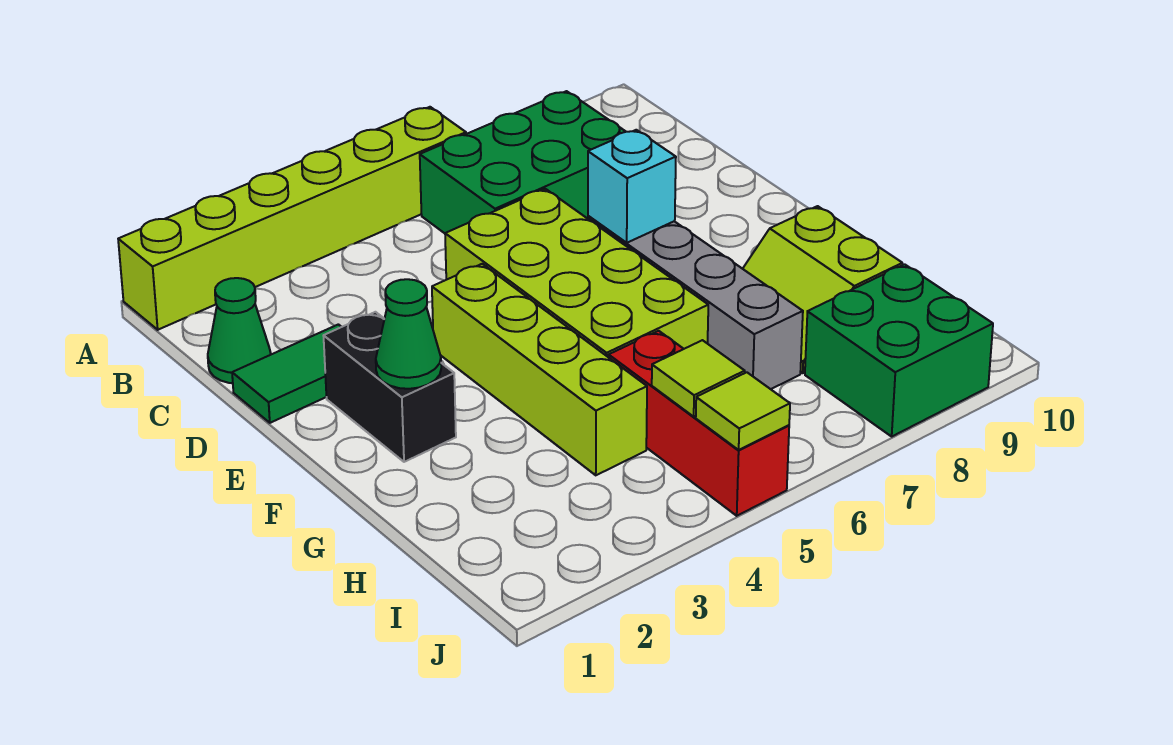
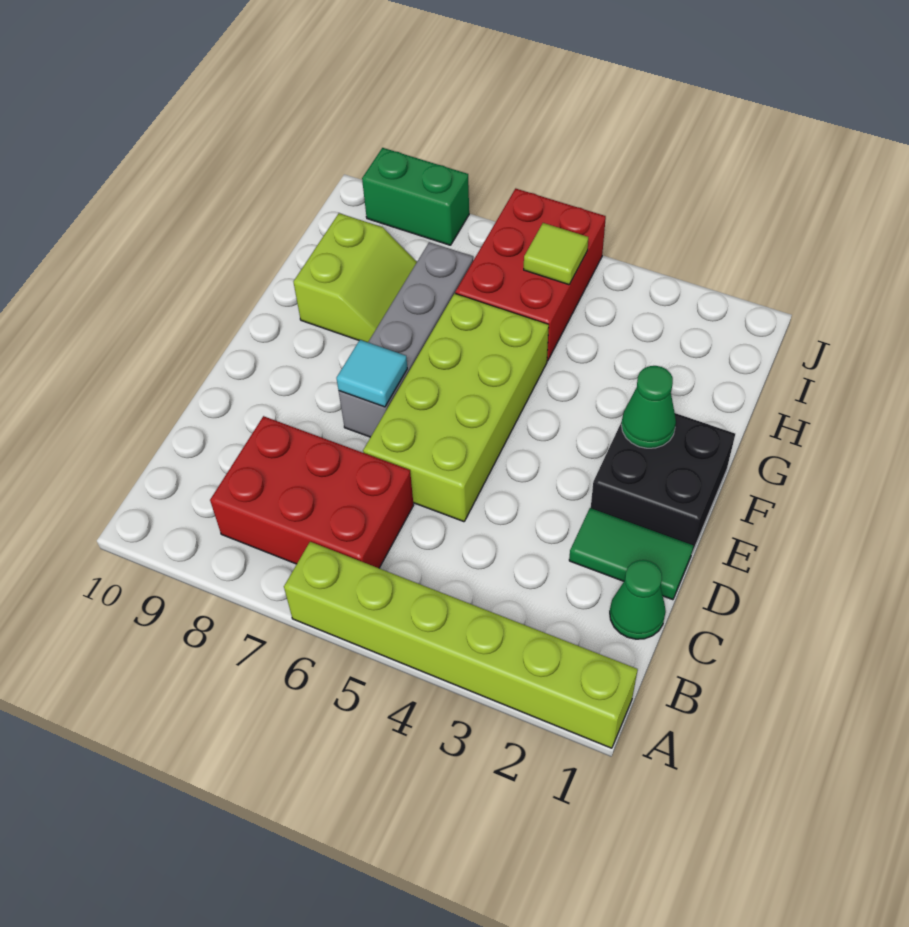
green 2x3 brick [420,91,626,233] -> red 2x3 brick [210,416,414,568]
black 1x2 brick [324,312,456,462] -> black 2x2 brick [591,413,735,553]
lime 1x4 brick [432,264,647,475] -> none
cyan 1x1 brick [588,130,676,243] -> cyan 1x1 tile [337,340,407,407]
red 1x3 brick [609,331,789,516] -> red 2x3 brick [455,189,606,361]
green 2x2 brick [805,264,993,436] -> green 1x2 brick [362,148,469,245]
lime 1x1 tile [696,372,790,450] -> none

